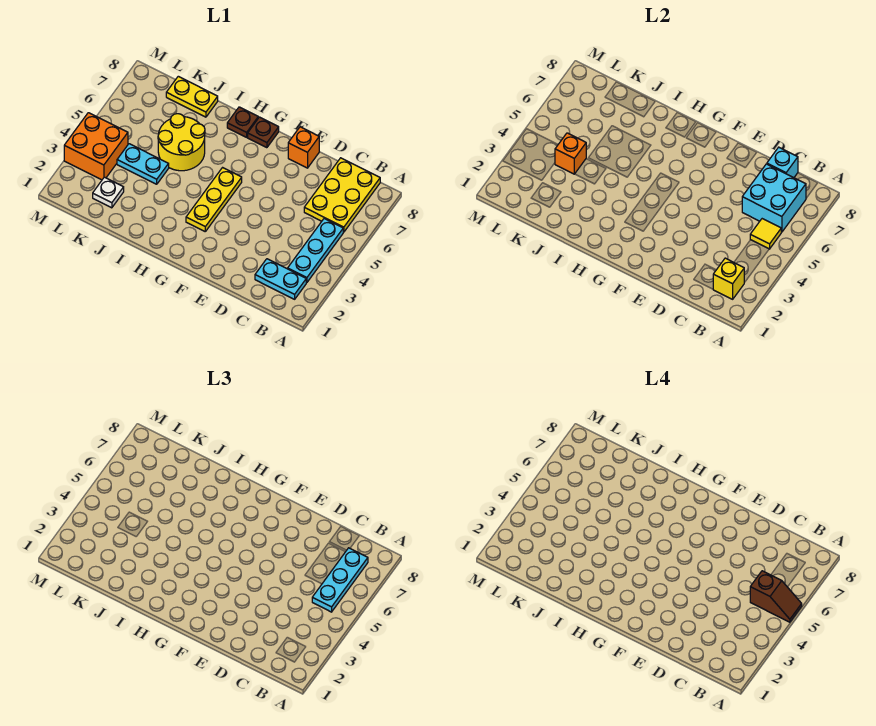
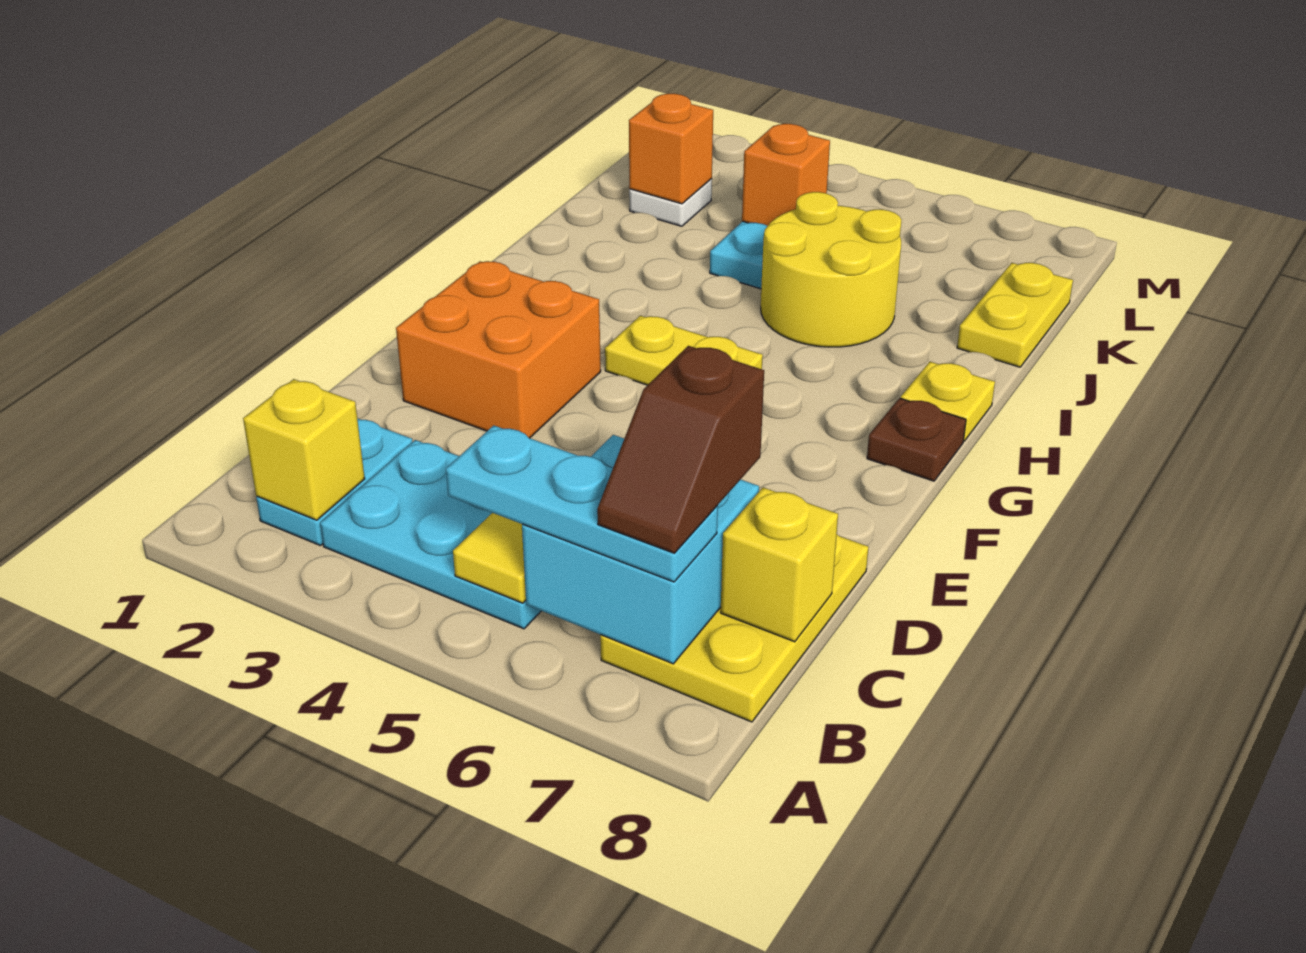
brown 1x2 slope [750,571,802,622] -> brown 1x2 slope moved to [597,346,764,553]
cyan 1x3 plate [288,219,343,283] -> cyan 2x3 plate [320,440,541,629]
yellow 2x3 plate [304,158,380,232] -> yellow 2x3 plate turned to [600,535,869,722]
cyan 1x1 brick [767,147,798,178] -> yellow 1x1 brick [721,487,838,642]
orange 1x1 brick [288,127,319,168] -> orange 1x1 brick moved to [629,94,713,204]
yellow 1x3 plate [186,168,242,231] -> yellow 1x2 plate [605,316,763,385]
brown 1x1 plate [227,107,258,137] -> yellow 1x1 plate [901,362,995,441]
orange 2x2 brick [64,113,128,180] -> orange 2x2 brick moved to [396,261,601,438]

